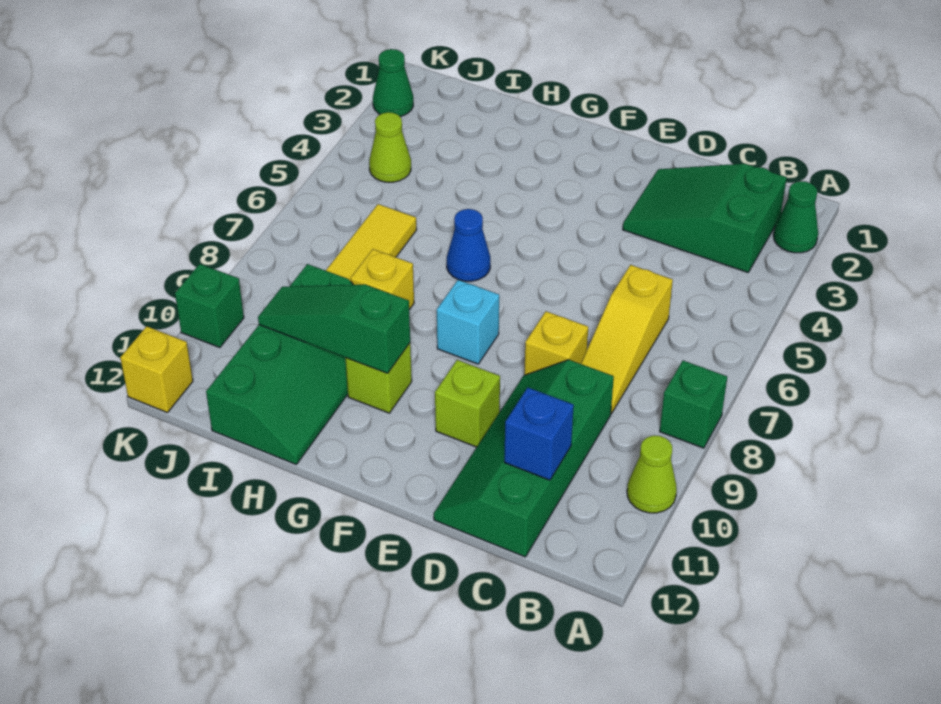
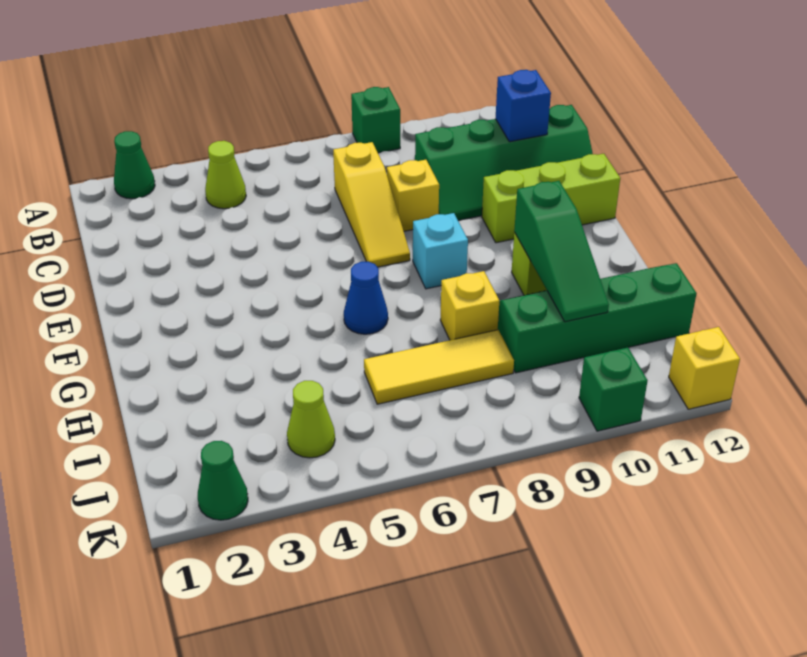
lime 1x1 cone [627,435,677,513] -> lime 1x1 cone moved to [205,141,246,209]
green 2x3 slope [623,164,787,272] -> none
yellow 1x3 slope [581,265,673,414] -> yellow 1x3 slope turned to [333,142,410,267]
lime 1x1 brick [435,360,500,447] -> lime 1x3 brick [482,154,620,243]

